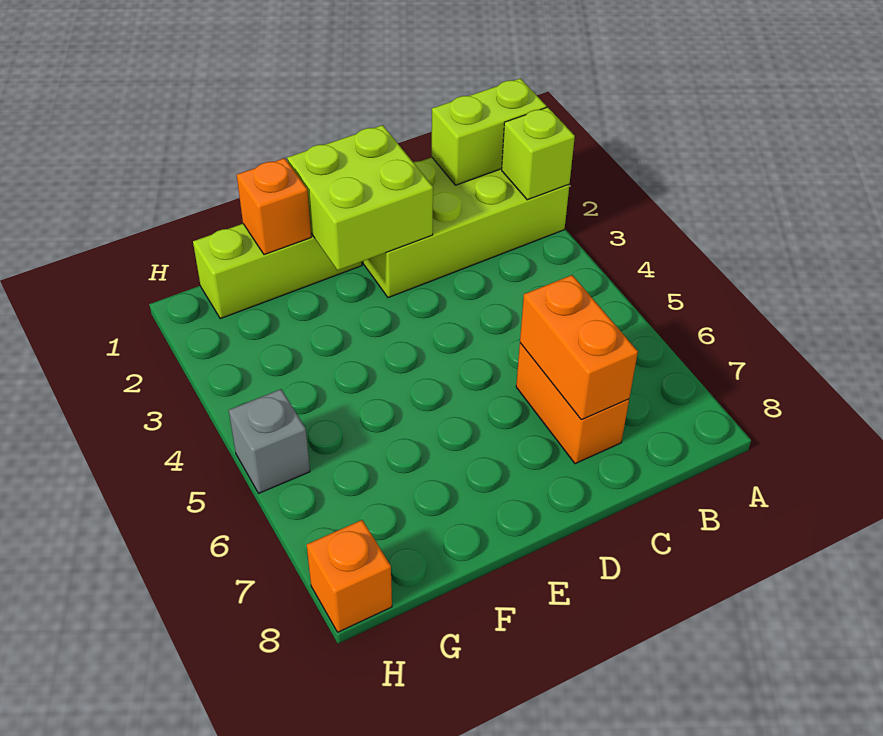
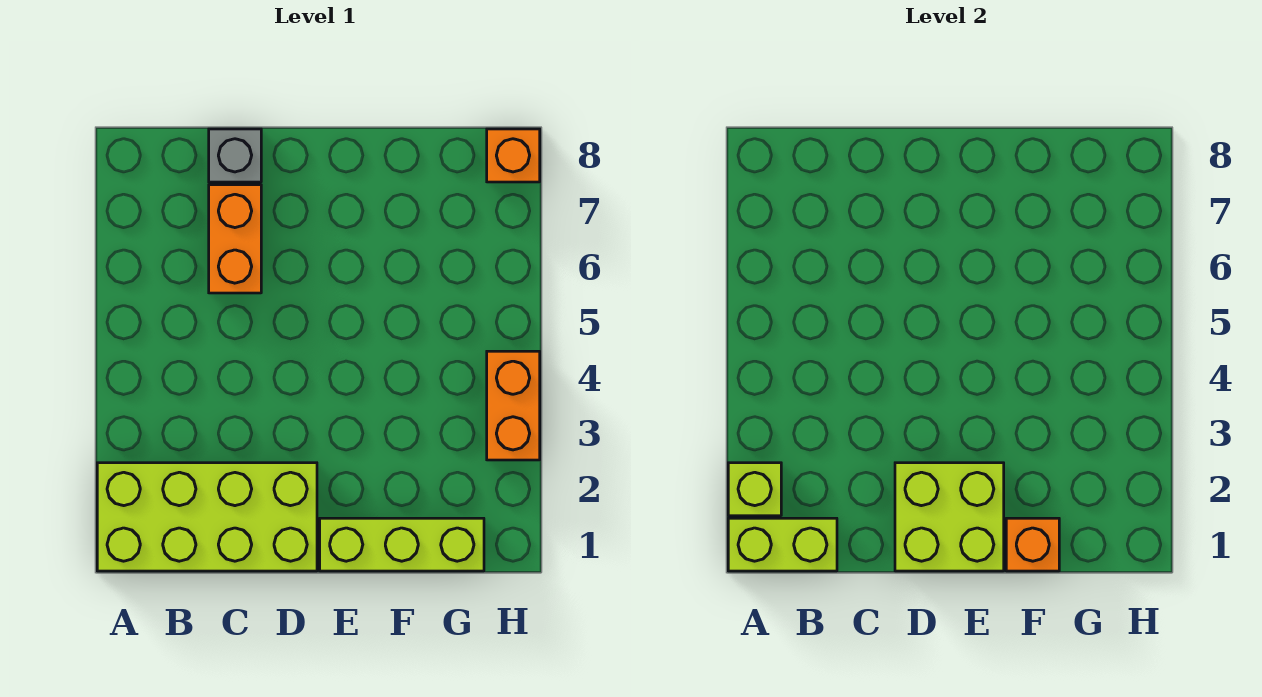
orange 1x2 brick [520,275,638,420] -> orange 1x2 brick moved to [487,351,540,460]
grey 1x1 brick [229,389,310,493] -> grey 1x1 brick moved to [209,129,261,182]

